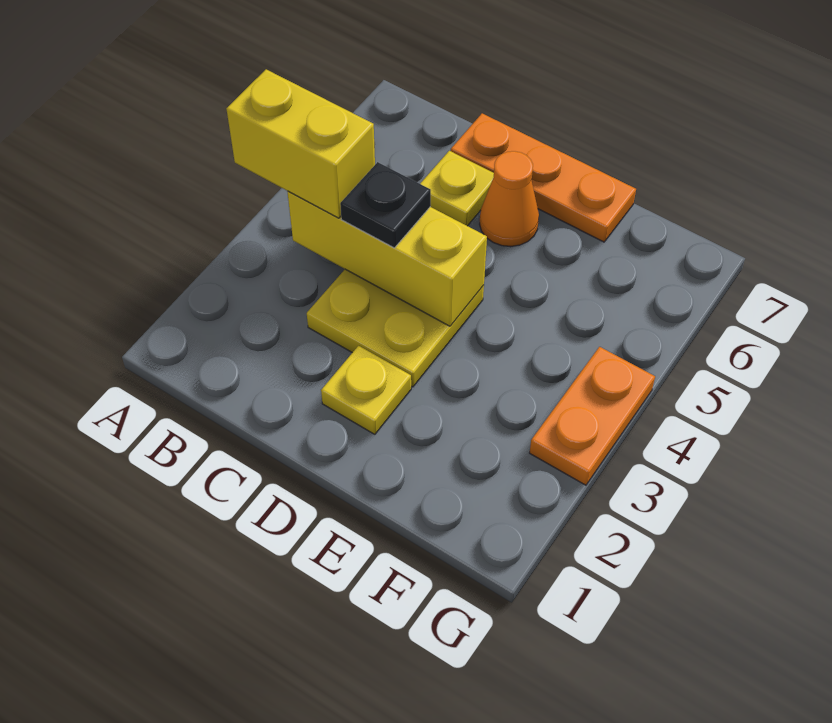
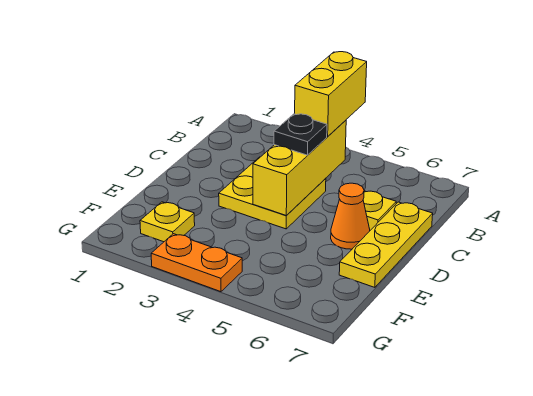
orange 1x3 plate [451,113,636,242] -> yellow 1x3 plate [339,202,433,287]
yellow 1x1 plate [321,346,411,434] -> yellow 1x1 plate moved to [140,202,195,242]

